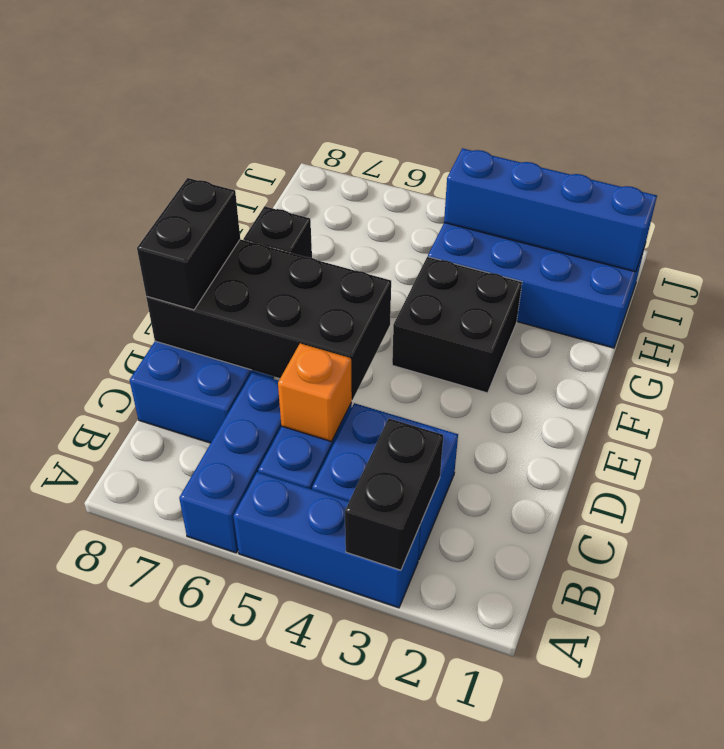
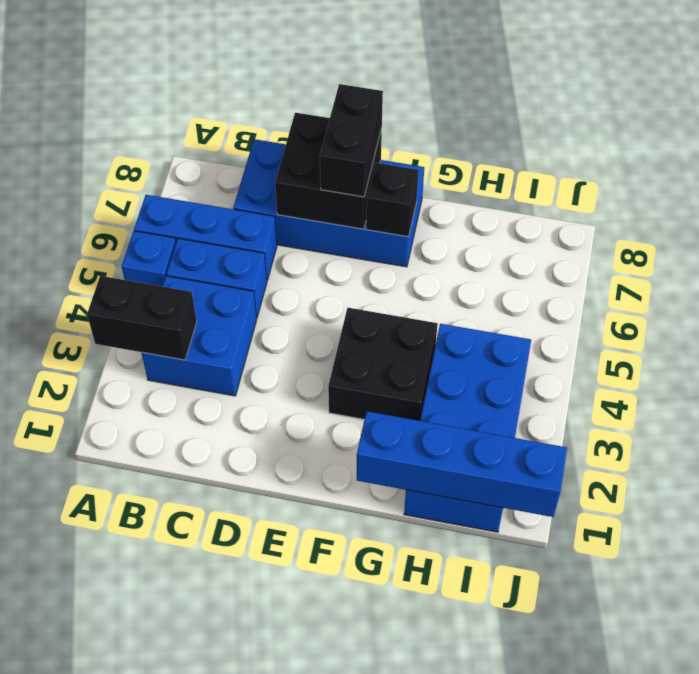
blue 1x3 brick [234,472,420,608] -> blue 1x1 brick [122,231,176,286]
orange 1x1 brick [278,343,352,442] -> none
black 2x4 brick [146,239,391,400] -> black 2x2 brick [275,113,382,229]
black 1x2 brick [137,178,240,310] -> black 1x2 brick turned to [320,84,383,197]
blue 1x4 brick [444,148,657,272] -> blue 1x4 brick turned to [357,411,567,517]

